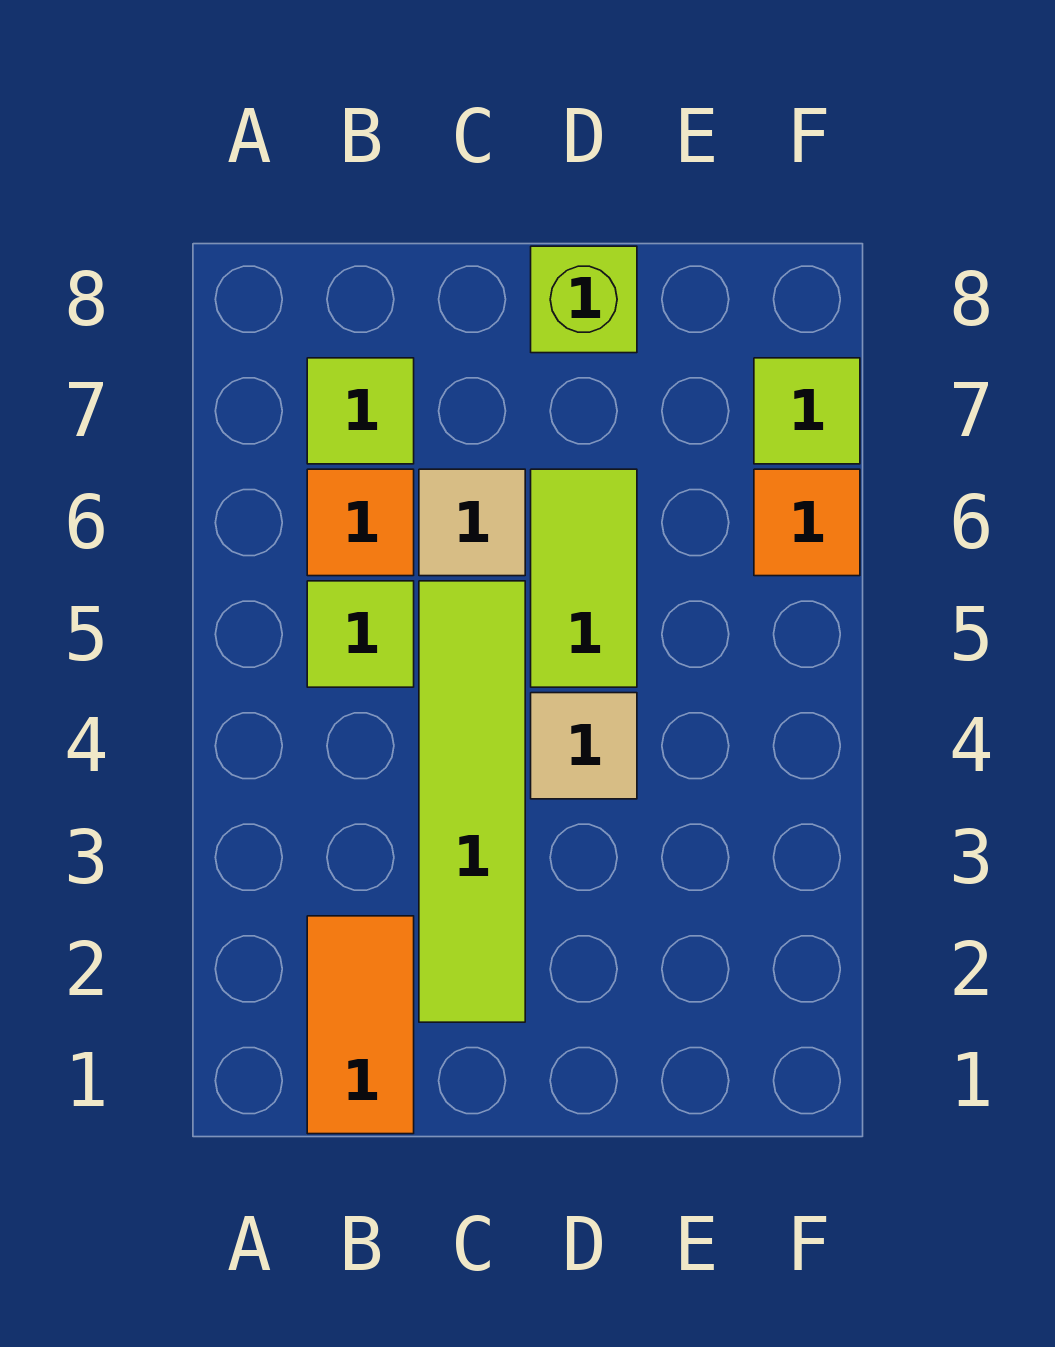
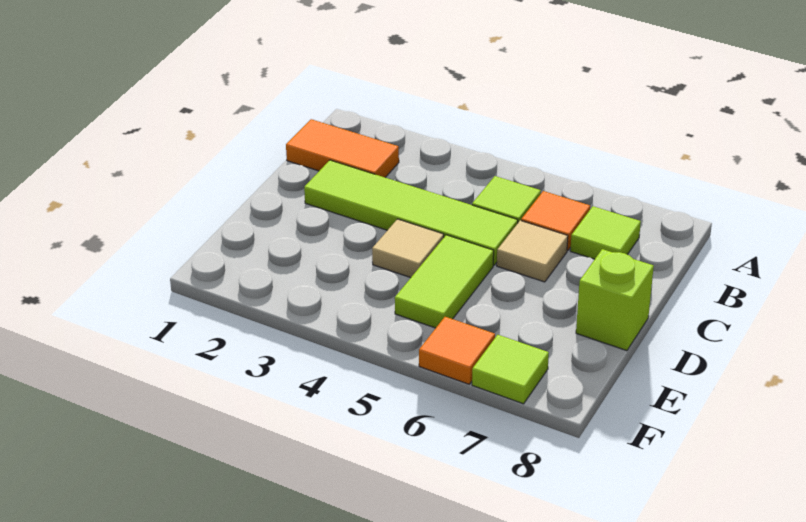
lime 1x2 tile [531,469,637,687] -> lime 1x2 tile turned to [395,235,494,328]

